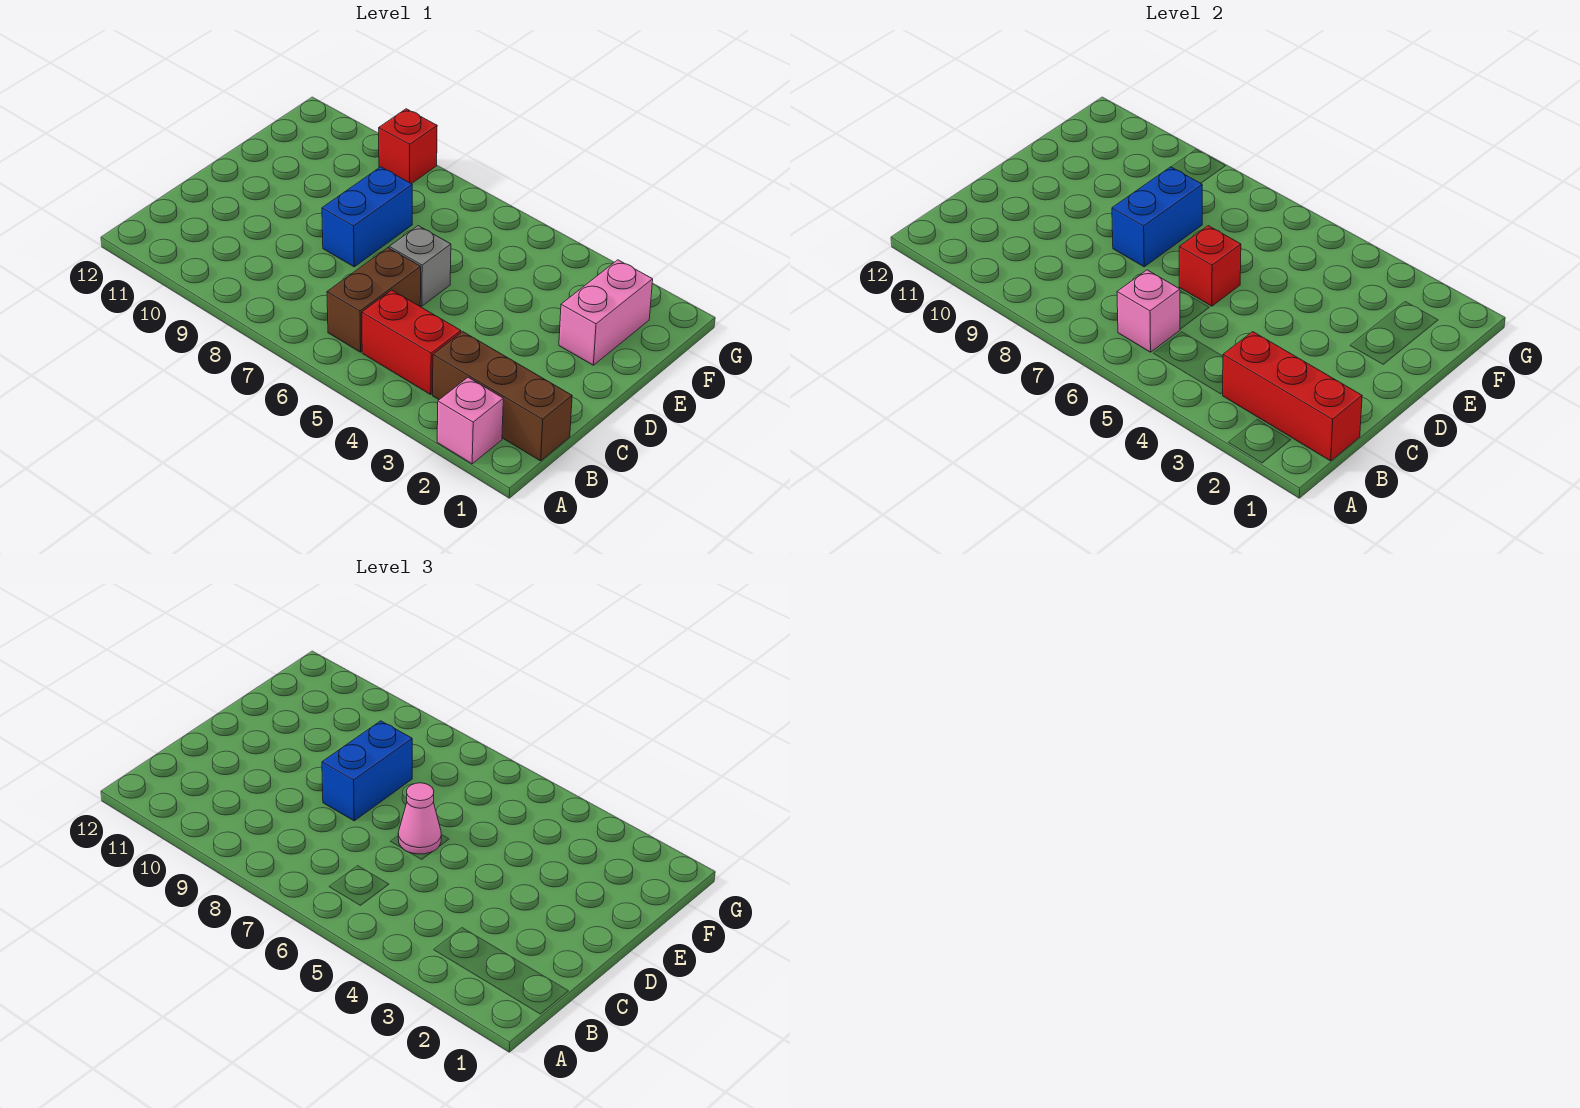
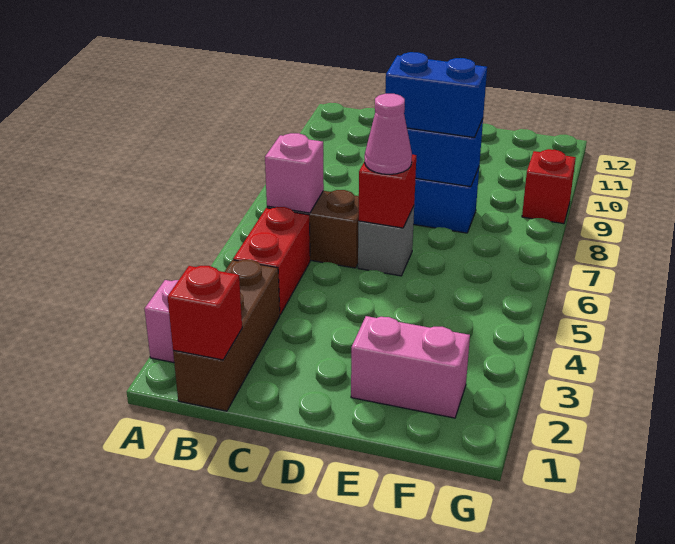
red 1x3 brick [1222,332,1362,461] -> red 1x1 brick [167,266,242,360]

